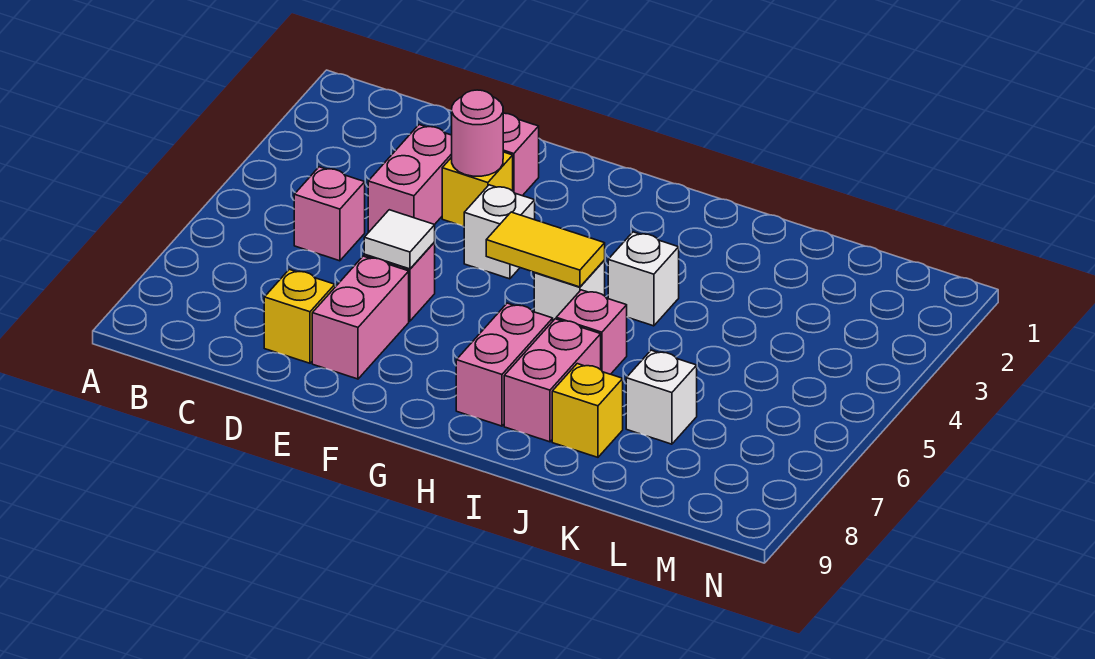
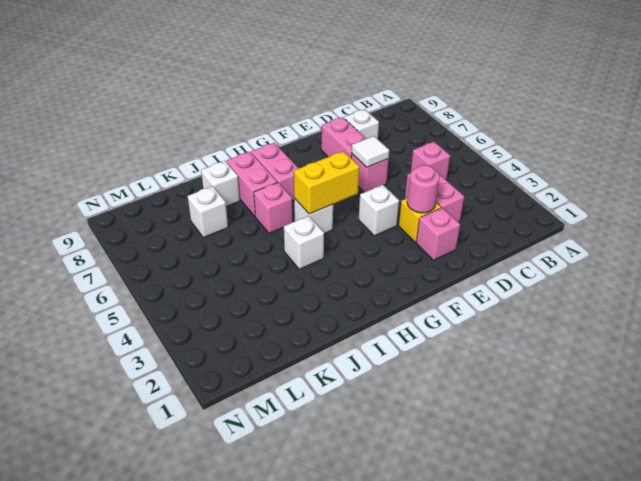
yellow 1x1 brick [264,269,335,363] -> white 1x1 brick [344,109,379,139]
yellow 1x2 tile [486,212,605,287] -> yellow 1x2 brick [294,151,360,214]
yellow 1x1 brick [552,364,623,457] -> white 1x1 brick [201,161,240,206]

